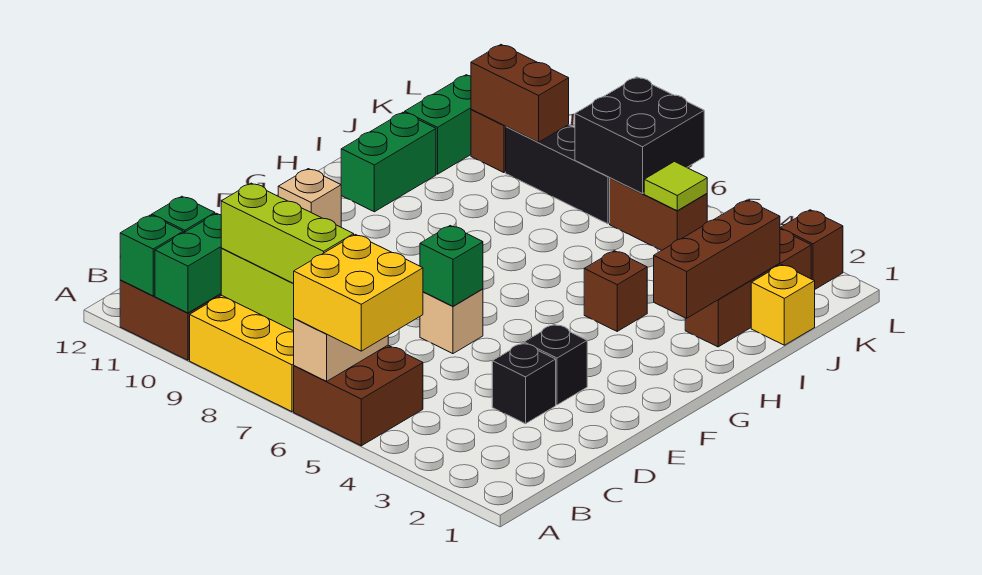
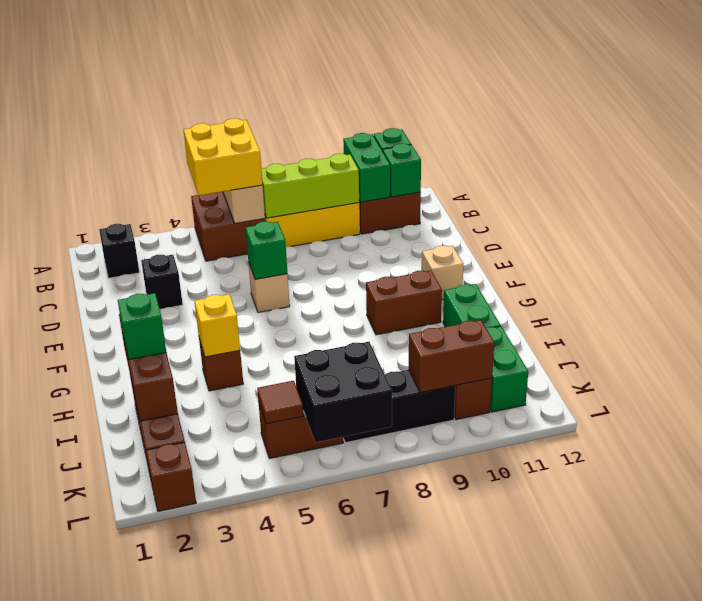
lime 1x3 brick [221,183,354,284] -> none
black 1x1 brick [524,324,587,405] -> black 1x1 brick moved to [99,224,139,278]
none -> brown 1x2 brick [366,270,442,335]
none -> green 1x1 brick [118,293,166,360]
yellow 1x1 brick [751,265,815,345] -> yellow 1x1 brick moved to [195,294,240,357]
lime 1x1 tile [644,162,707,211] -> brown 1x1 tile [257,381,304,424]

